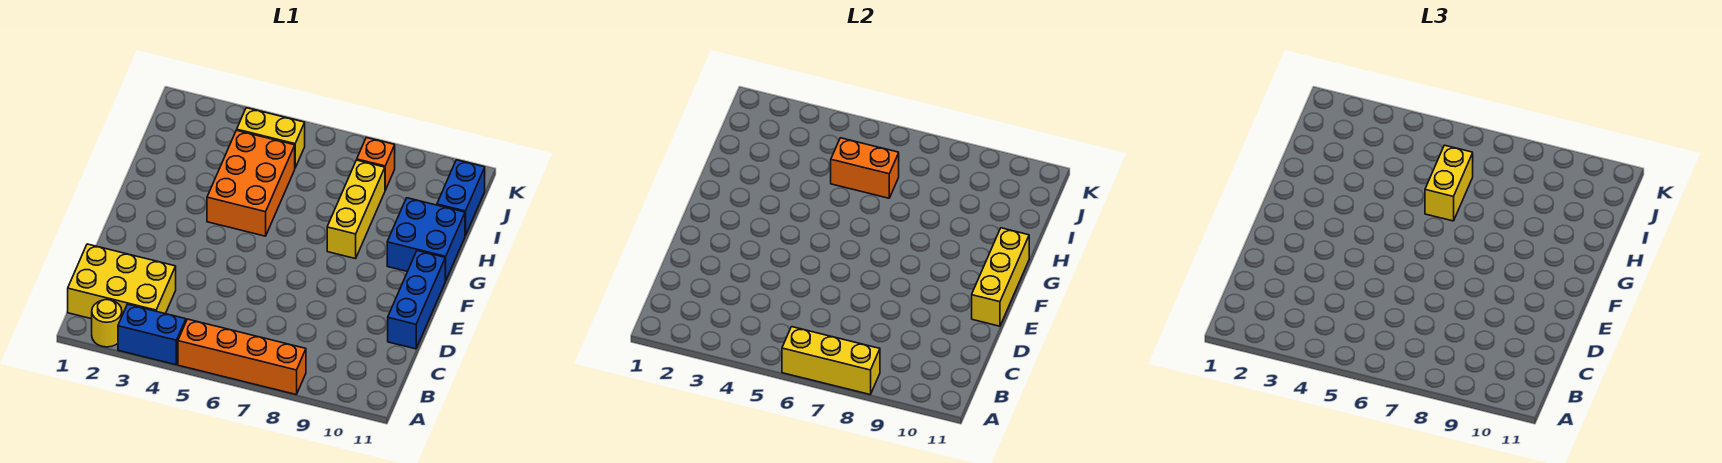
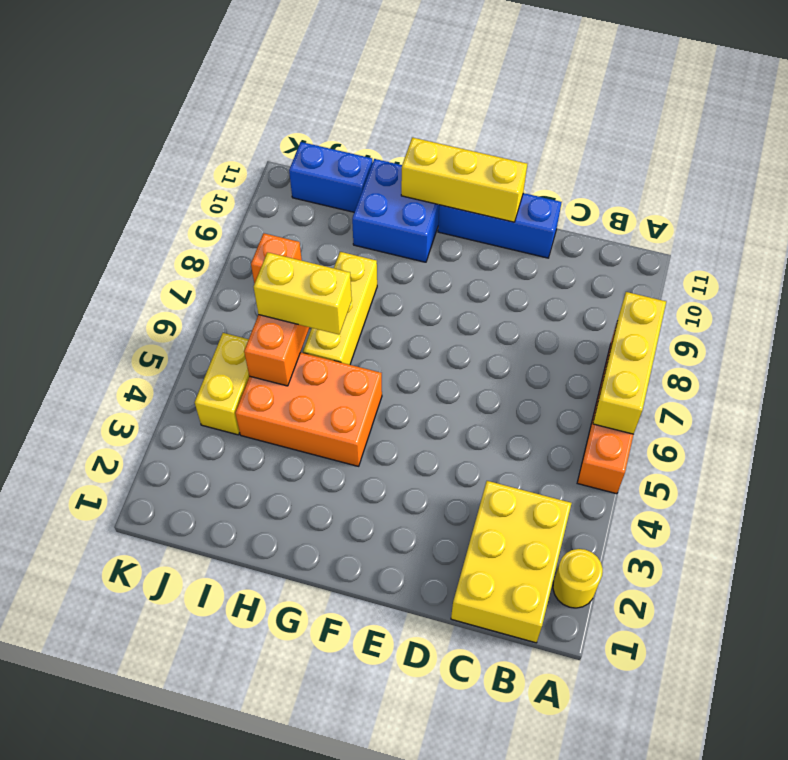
blue 1x2 brick [118,304,186,365] -> none
yellow 1x3 brick [327,160,385,259] -> yellow 1x3 brick turned to [303,252,377,365]

